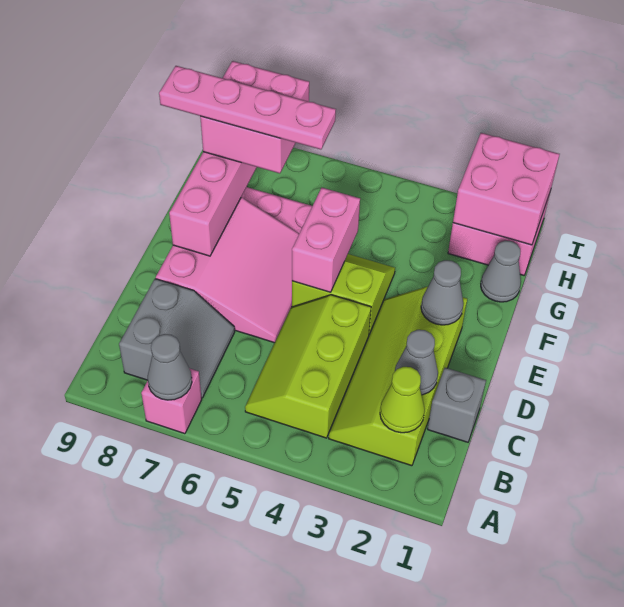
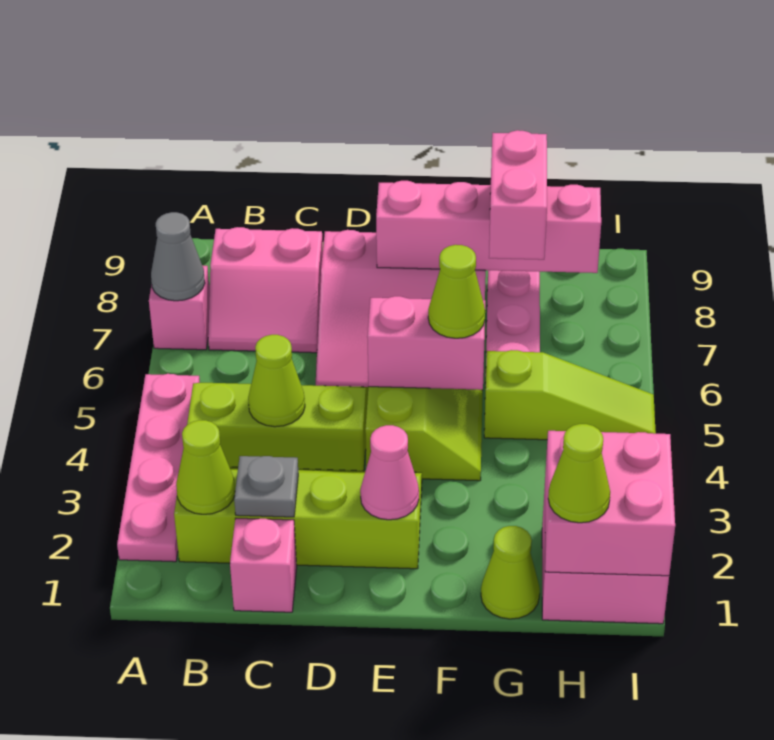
grey 2x2 slope [119,279,235,398] -> pink 2x2 slope [208,227,323,353]
grey 1x1 brick [428,368,486,442] -> pink 1x1 brick [230,518,297,612]
grey 1x1 cone [395,330,438,395] -> grey 1x1 plate [234,456,298,517]
none -> lime 1x1 cone [248,335,305,427]
grey 1x1 cone [421,260,464,325] -> pink 1x1 cone [360,425,419,520]
none -> lime 1x1 cone [428,245,485,338]
grey 1x1 cone [481,241,521,302] -> lime 1x1 cone [481,526,540,619]
none -> lime 1x3 slope [484,350,656,440]
pink 1x4 plate [159,66,336,149] -> pink 1x4 plate moved to [117,374,200,562]
pink 2x2 brick [200,61,309,173] -> pink 1x2 brick [489,130,547,260]
none -> lime 1x1 cone [548,424,610,523]

